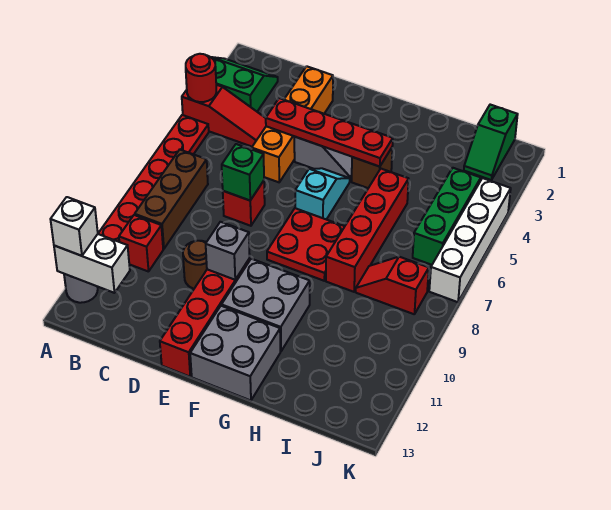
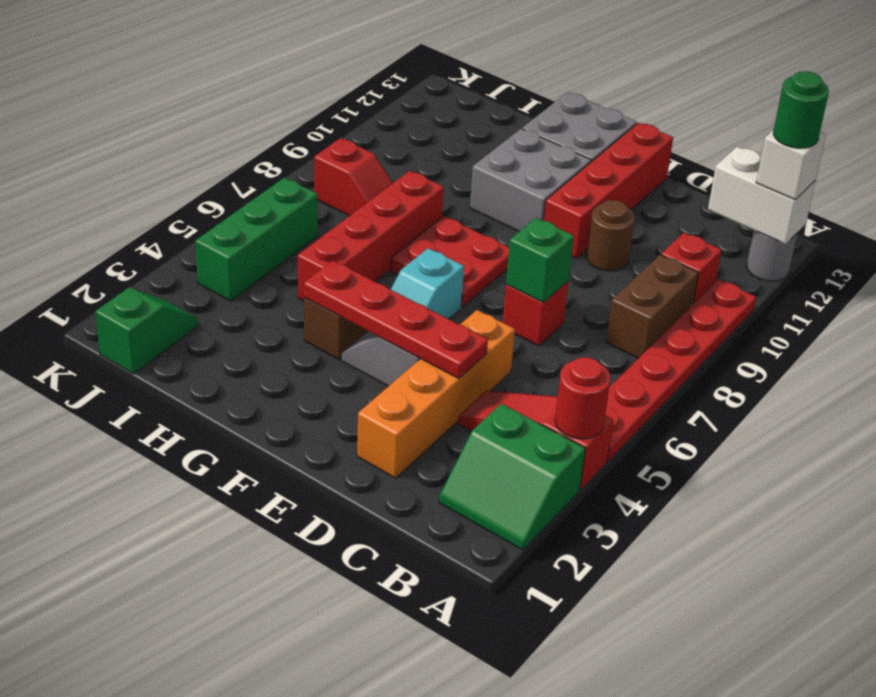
none -> green 1x1 round brick [773,71,829,148]
brown 1x3 brick [135,150,208,249] -> brown 1x2 brick [606,255,698,358]
grey 1x1 brick [206,222,250,280] -> none
white 1x4 brick [429,178,511,302] -> none

